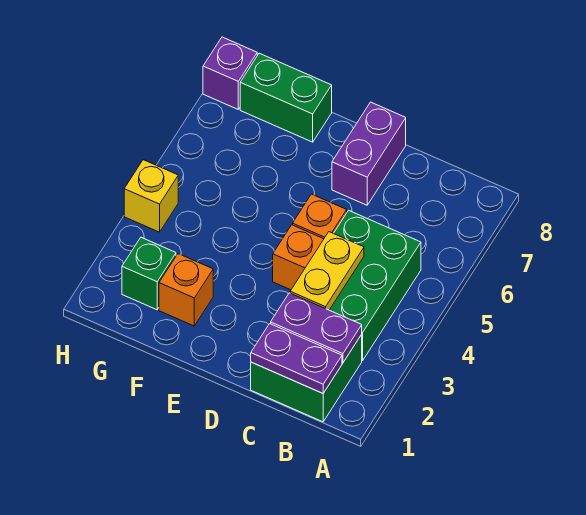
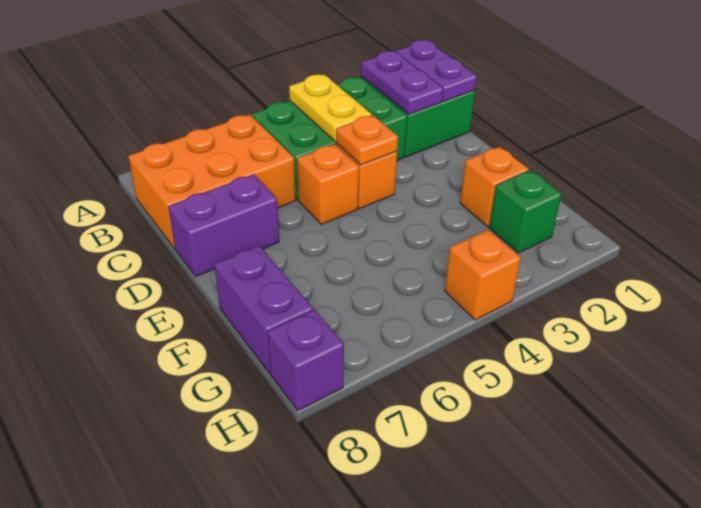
none -> orange 2x3 brick [128,115,296,249]
yellow 1x2 plate [290,232,364,310] -> yellow 1x2 plate turned to [289,75,372,142]
none -> orange 1x1 plate [336,115,398,165]
green 1x2 brick [240,53,332,142] -> purple 1x2 brick [214,246,313,373]
yellow 1x1 brick [124,160,178,232] -> orange 1x1 brick [445,230,521,320]

